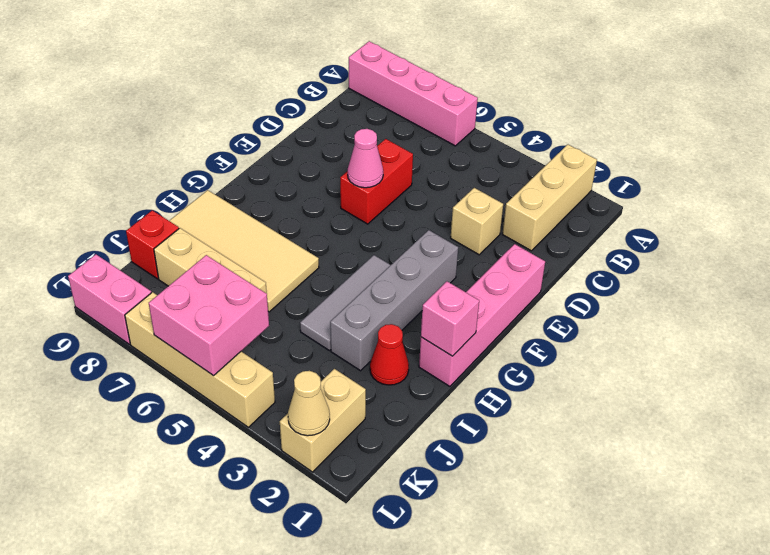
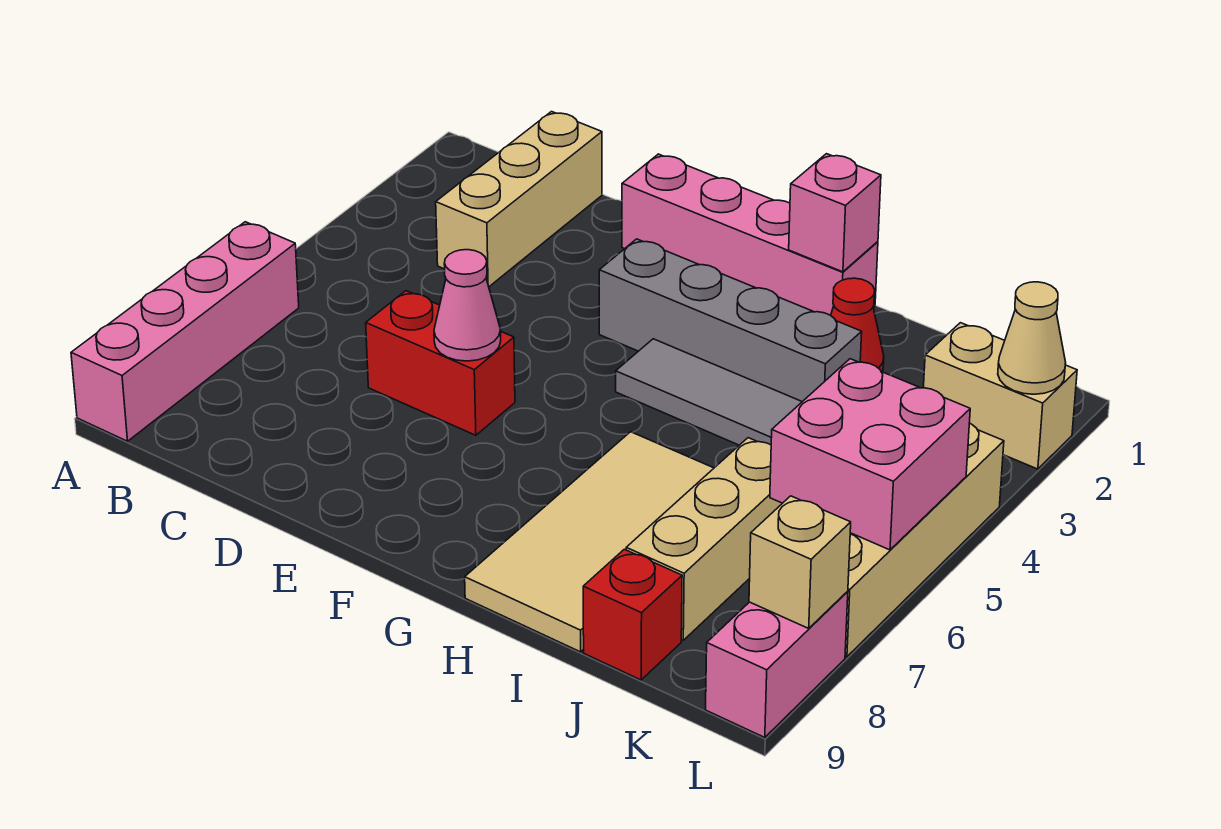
tan 1x3 brick [502,145,597,251] -> tan 1x3 brick turned to [436,112,602,287]
tan 1x1 brick [451,188,503,255] -> tan 1x1 brick moved to [749,496,851,628]

